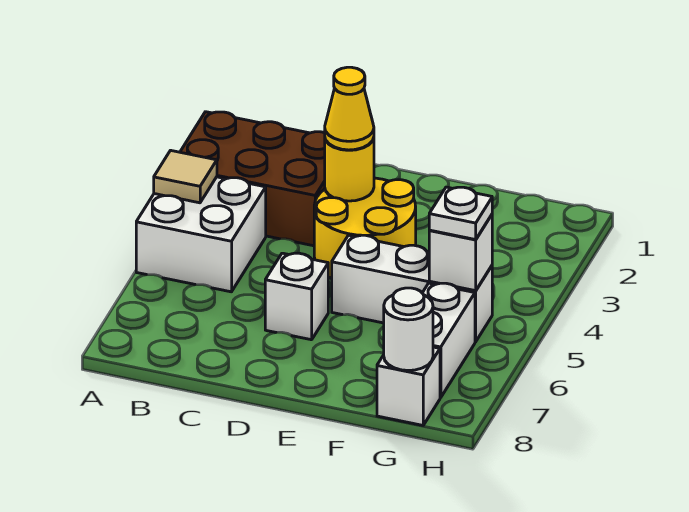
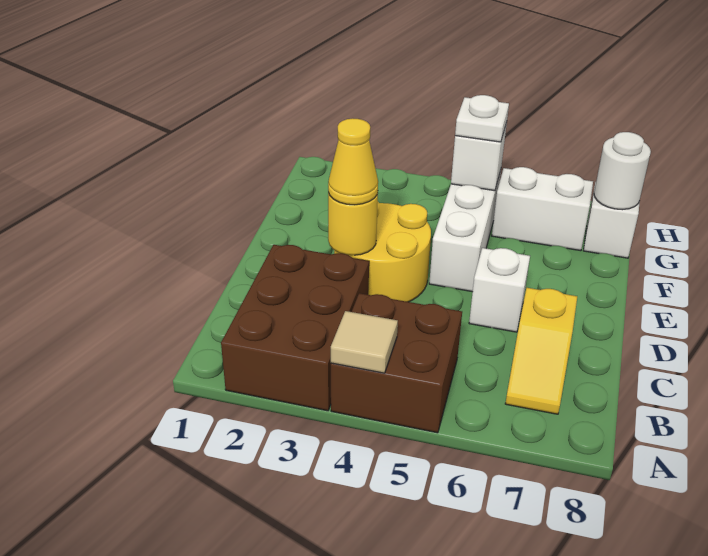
white 2x2 brick [136,177,266,292] -> brown 2x2 brick [331,293,462,433]
none -> yellow 1x2 slope [505,288,577,414]

